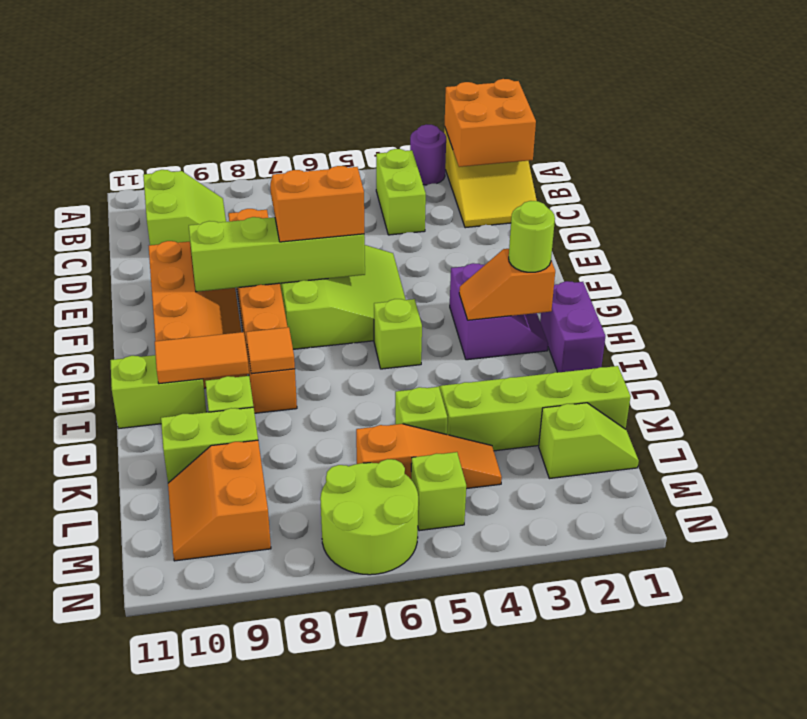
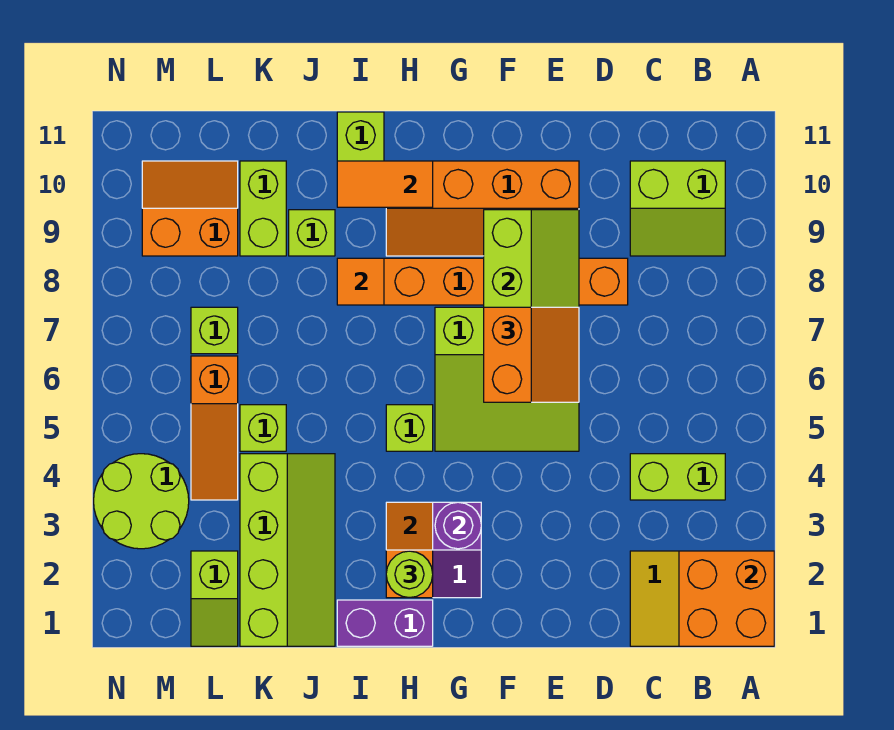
purple 1x1 round brick [410,125,446,185] -> purple 1x1 round brick moved to [435,502,481,549]
orange 1x2 tile [155,332,249,384] -> orange 1x2 tile turned to [337,161,433,207]
lime 1x1 brick [411,452,466,531] -> lime 1x1 brick moved to [191,307,238,354]
lime 2x2 round brick [320,459,418,575] -> lime 2x2 round brick moved to [94,454,189,549]

